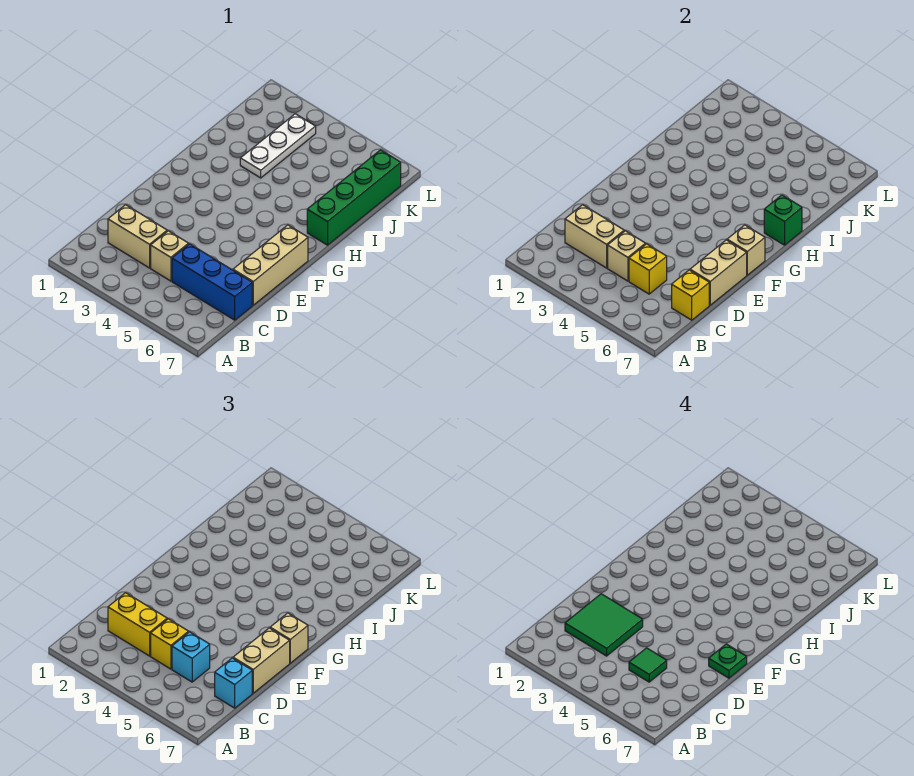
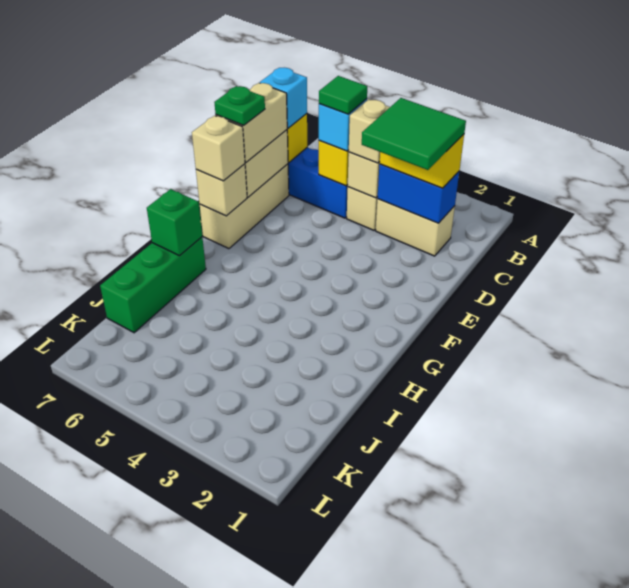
tan 1x2 brick [565,205,624,268] -> blue 1x2 brick [377,164,459,223]
yellow 1x1 brick [151,619,189,669] -> tan 1x1 brick [349,99,390,163]
green 1x4 brick [307,150,401,245] -> green 1x3 brick [100,237,206,333]
white 1x3 plate [240,114,316,178] -> none

